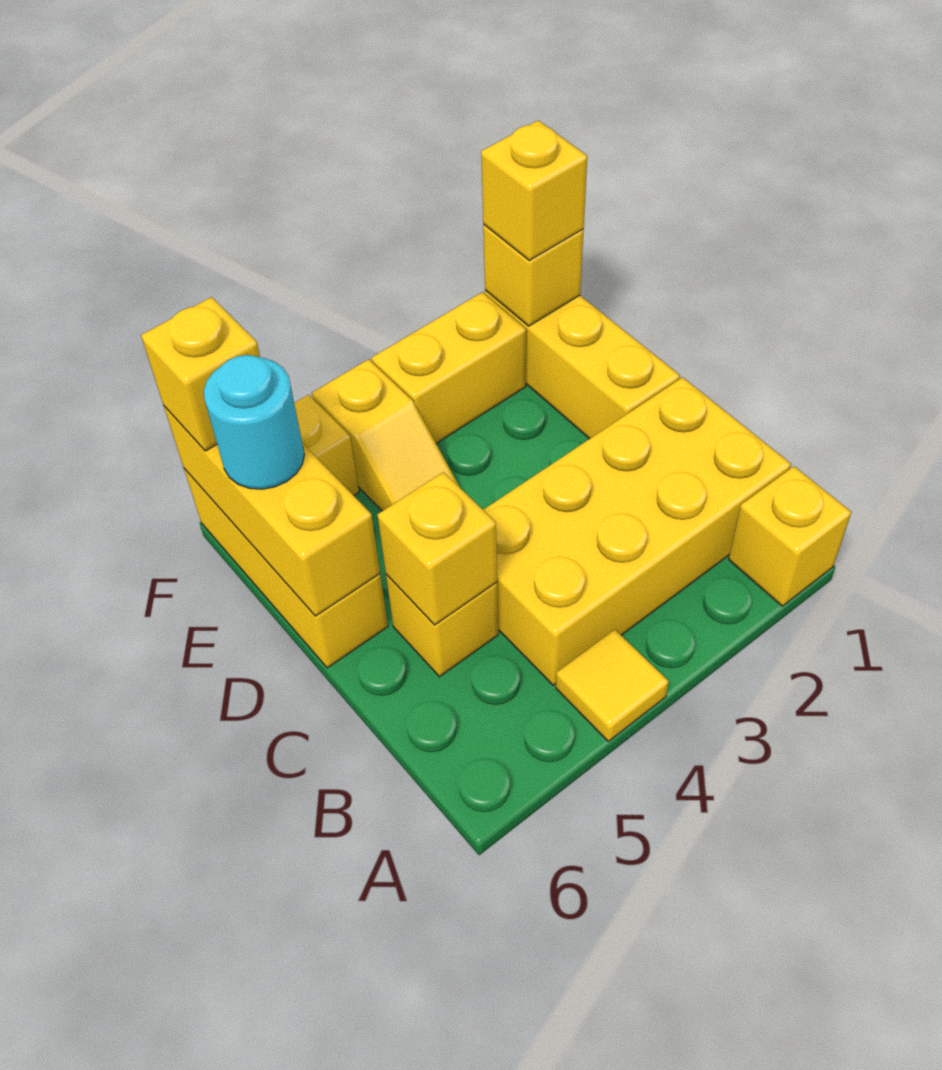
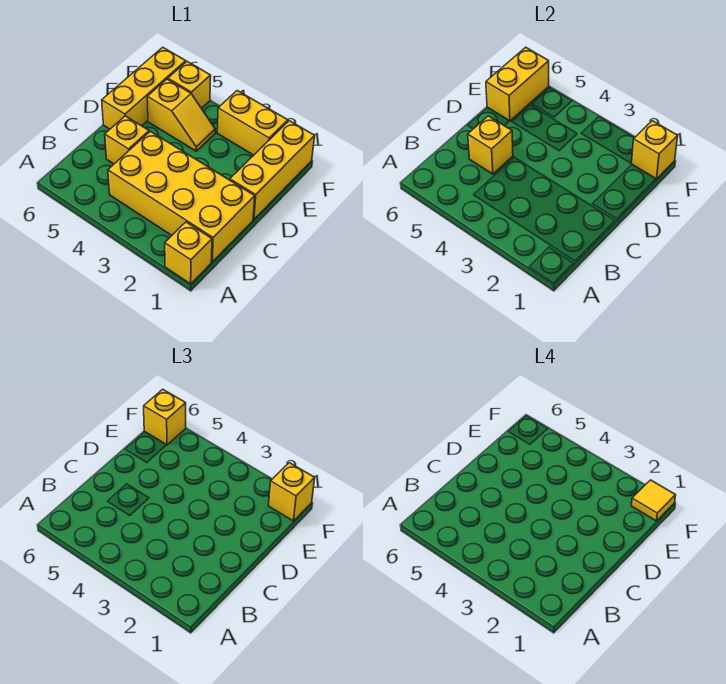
yellow 1x1 tile [556,630,669,741] -> yellow 1x1 tile moved to [632,480,676,521]
yellow 1x3 brick [164,406,380,616] -> yellow 1x2 brick [486,47,549,121]
yellow 1x2 slope [312,359,459,511] -> yellow 1x2 slope turned to [147,79,215,151]
cyan 1x1 round brick [204,355,304,489] -> none

